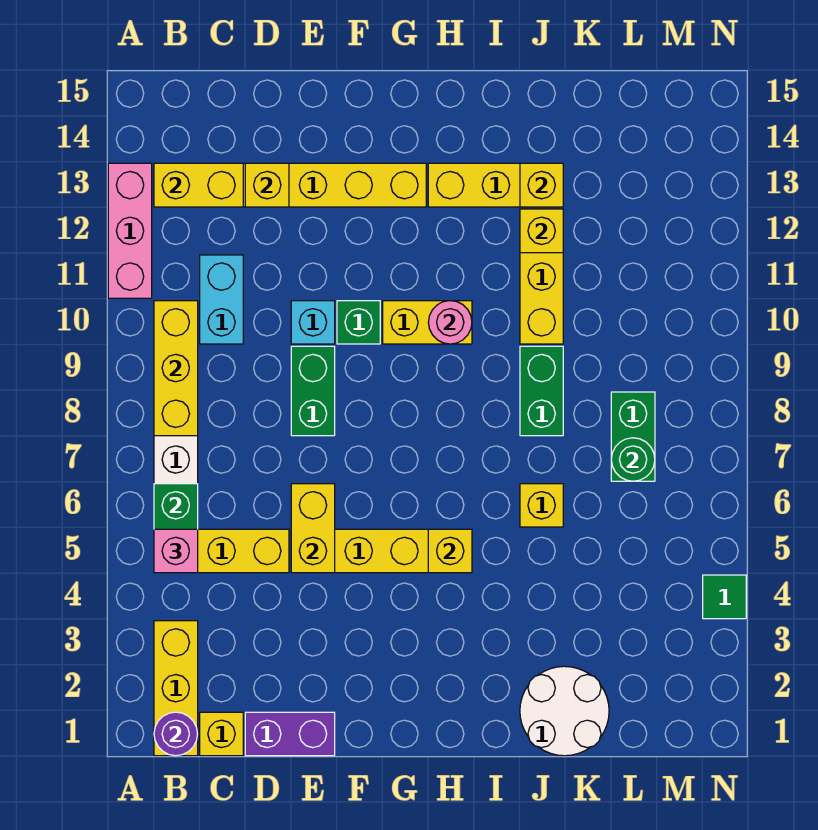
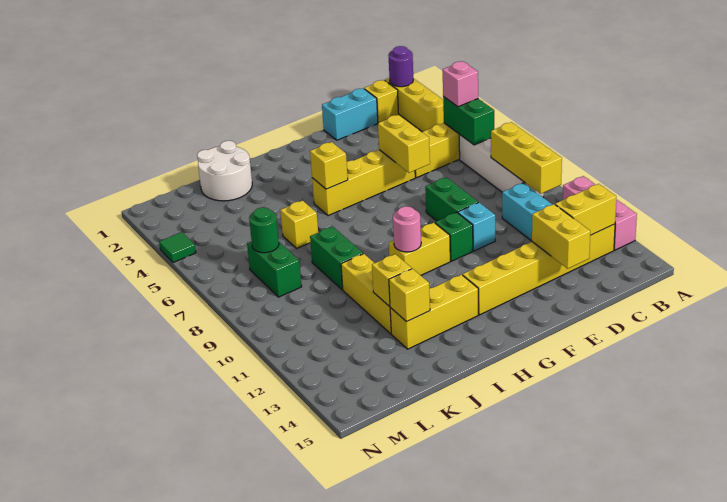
purple 1x2 brick [245,712,335,756] -> cyan 1x2 brick [322,88,378,140]
yellow 1x1 brick [245,163,289,207] -> yellow 1x2 brick [532,204,590,269]

